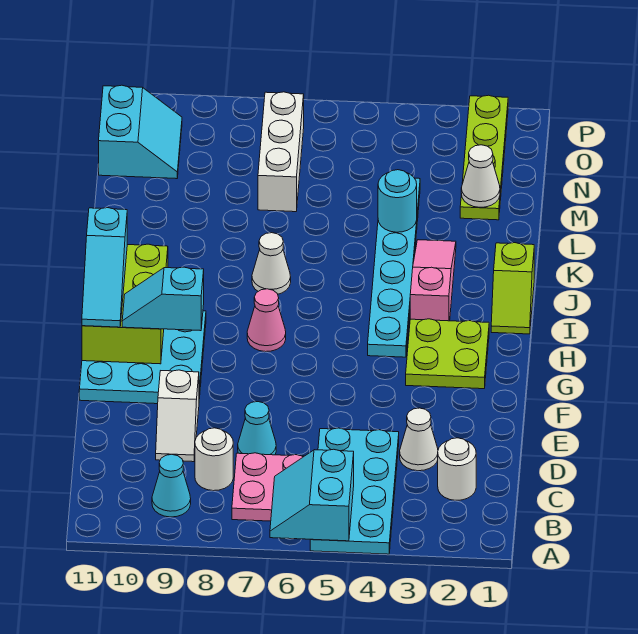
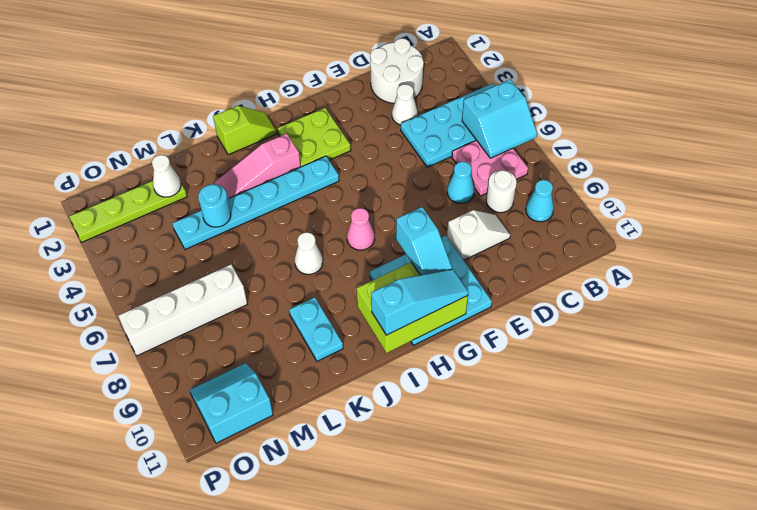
white 1x1 round brick [438,438,476,500] -> white 2x2 round brick [370,38,424,103]
none -> cyan 1x2 plate [289,297,343,361]
white 1x3 brick [258,92,304,212] -> white 1x4 brick [118,265,247,356]

